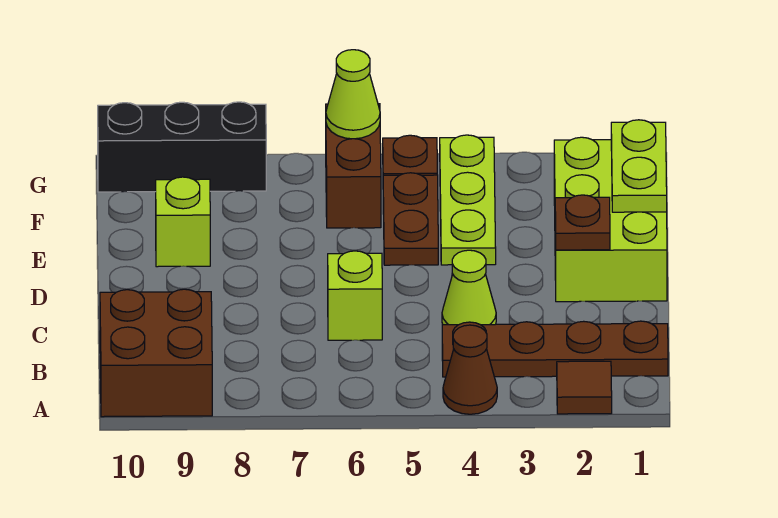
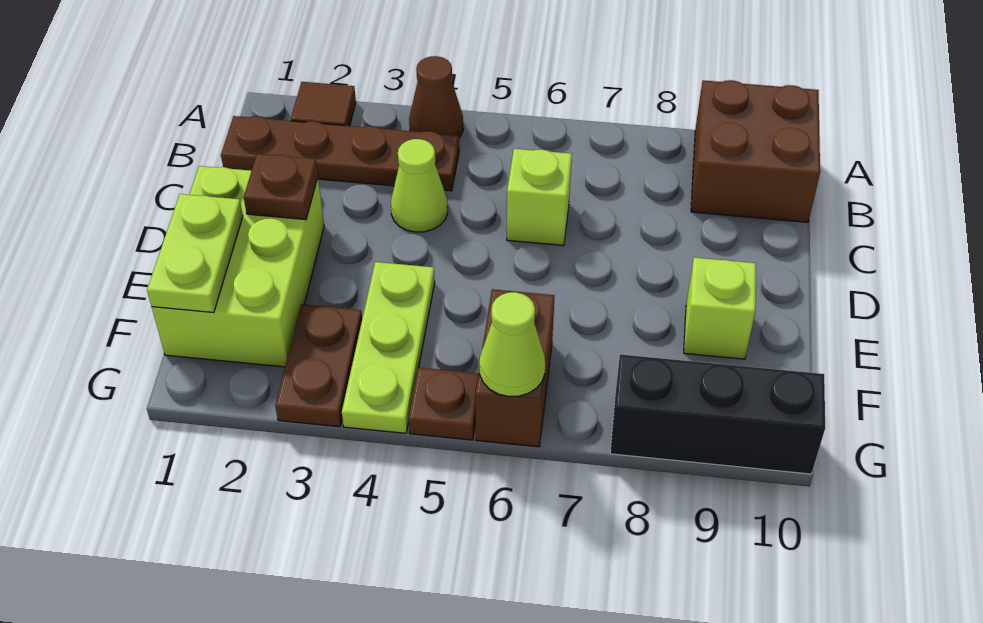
brown 1x2 plate [383,173,438,265] -> brown 1x2 plate moved to [275,304,362,427]

